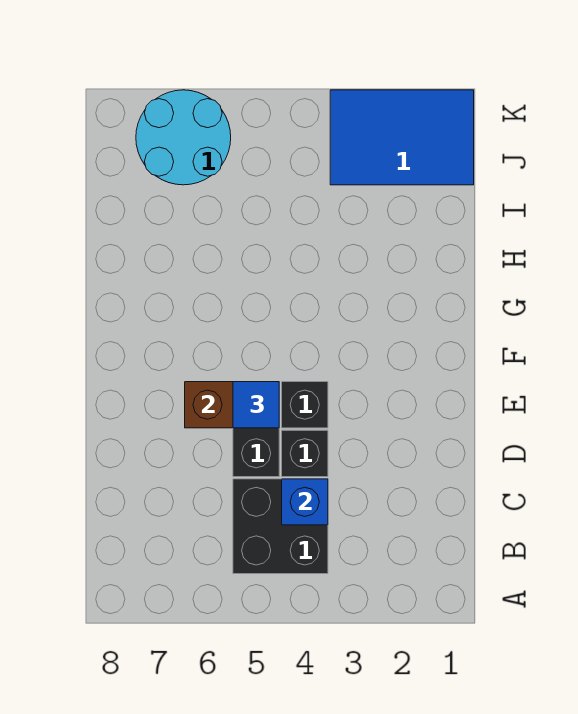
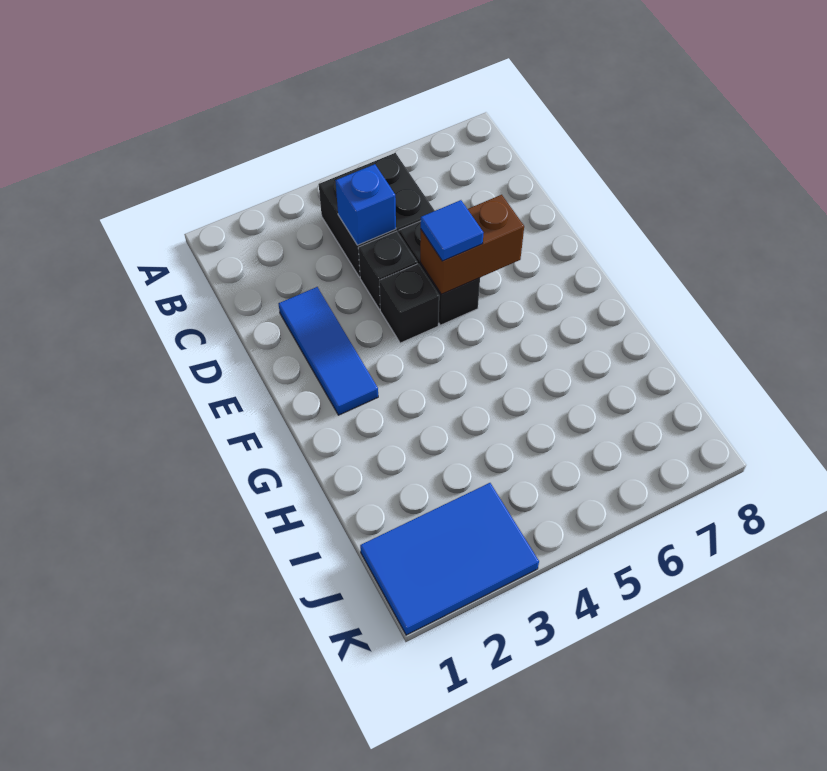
none -> blue 1x3 tile [278,287,378,415]
cyan 2x2 round brick [136,90,231,185] -> none

